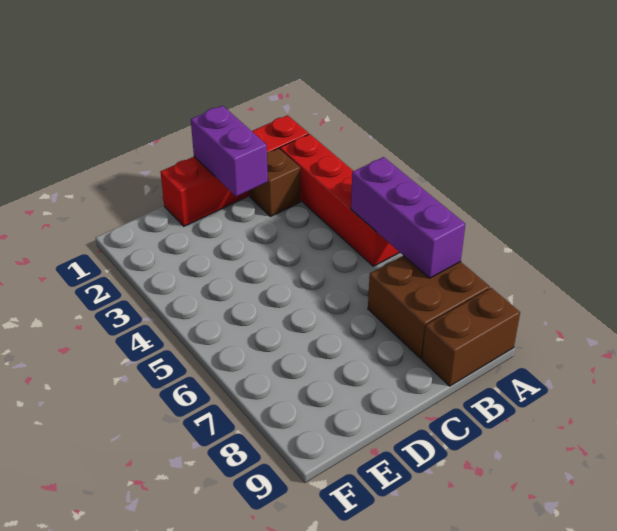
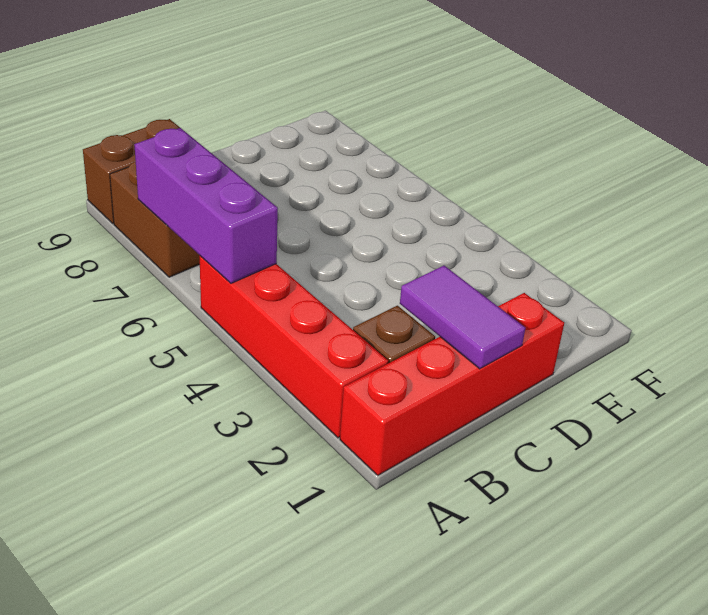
purple 1x2 brick [191,106,268,196] -> purple 1x2 tile [400,266,525,369]

